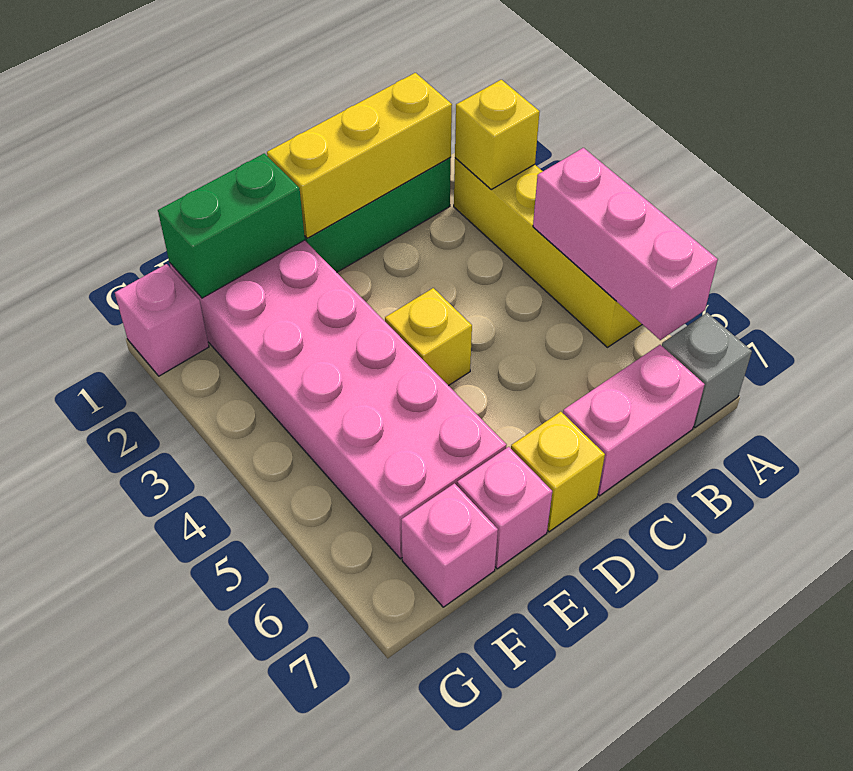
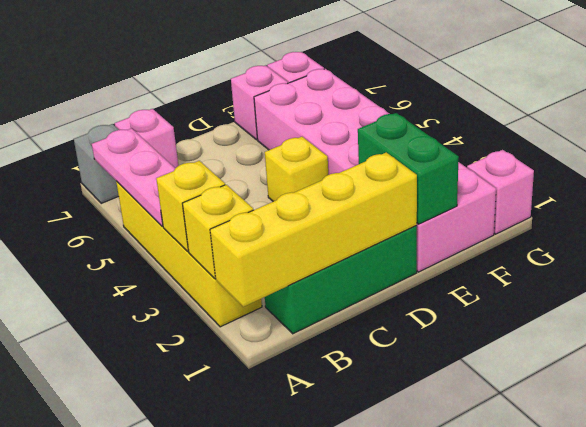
pink 1x3 brick [533,148,718,340] -> pink 1x3 plate [92,128,175,226]
yellow 1x3 brick [267,73,452,238] -> yellow 1x4 brick [210,152,417,307]
pink 1x2 brick [563,345,705,496] -> pink 1x1 brick [115,109,179,168]
yellow 1x1 brick [511,412,605,532] -> yellow 1x1 brick moved to [156,161,225,252]
green 1x2 brick [158,153,305,298] -> green 1x2 brick turned to [358,113,459,224]

